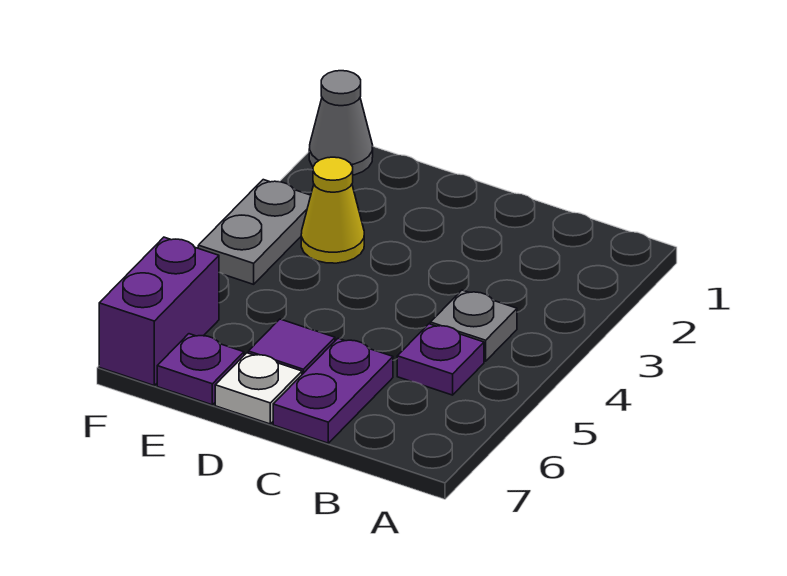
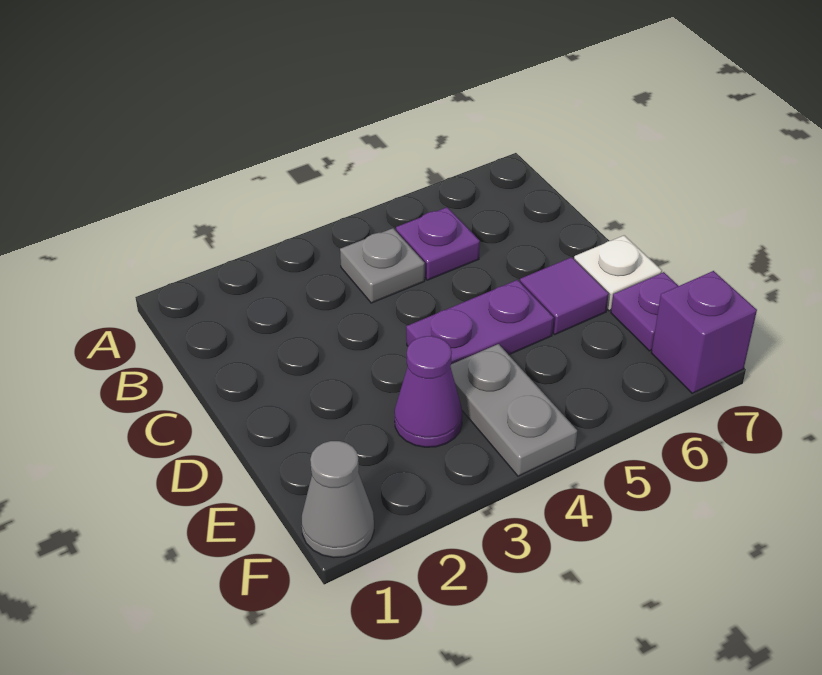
purple 1x2 plate [273,338,393,443] -> purple 1x2 plate moved to [406,280,554,364]
yellow 1x1 cone [301,157,364,263] -> purple 1x1 cone [395,336,462,447]
grey 1x2 plate [198,180,311,284] -> grey 1x2 plate turned to [451,344,577,476]
purple 1x2 brick [99,237,219,385] -> purple 1x1 brick [651,271,757,393]

